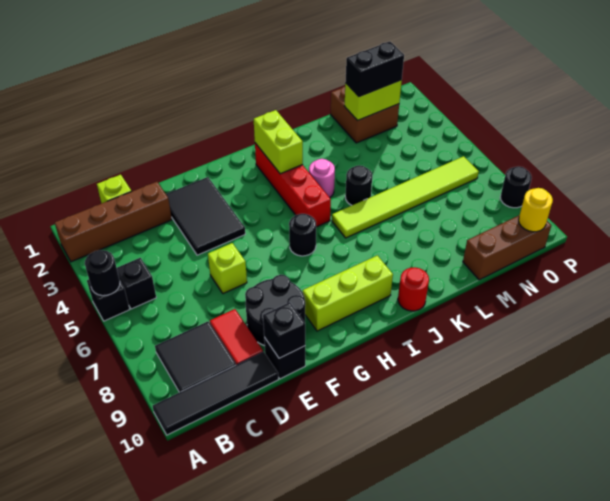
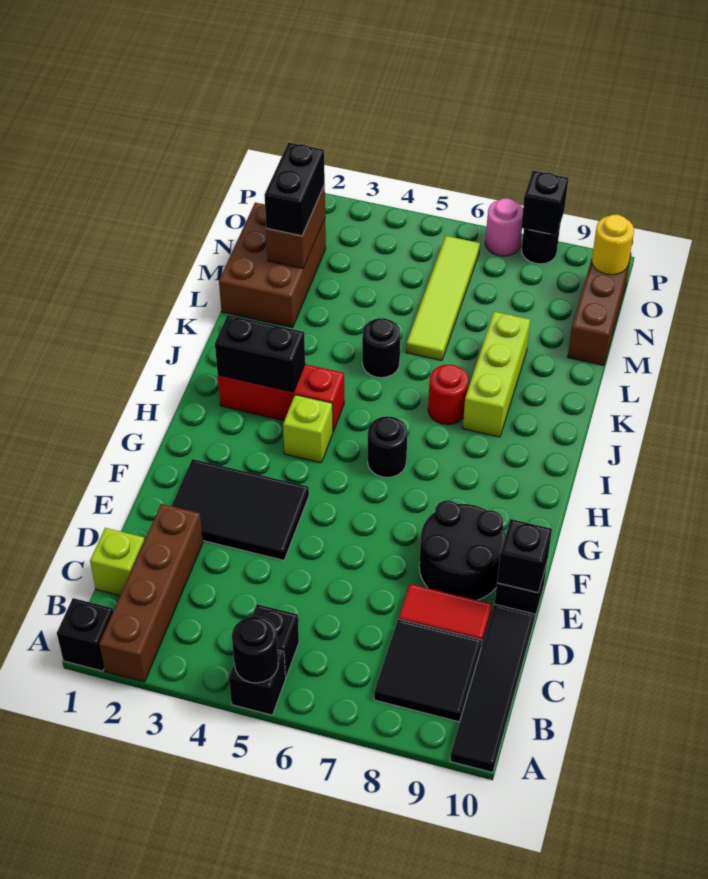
none -> black 1x1 brick [57,598,113,671]
lime 1x1 brick [208,243,247,294] -> lime 1x1 brick moved to [283,395,333,463]
lime 1x3 brick [303,255,393,331] -> lime 1x3 brick moved to [463,312,530,437]
red 1x4 brick [255,143,331,227] -> red 1x3 brick [218,364,344,431]
lime 1x2 brick [254,110,303,174] -> black 1x2 brick [215,315,305,392]
pink 1x1 round brick [309,159,335,197] -> pink 1x1 round brick moved to [485,198,523,256]
lime 1x6 tile [332,156,479,238] -> lime 1x4 tile [406,236,480,361]
red 1x1 round brick [398,268,429,311] -> red 1x1 round brick moved to [428,365,468,425]
brown 2x2 brick [331,86,399,143] -> brown 2x3 brick [219,203,326,328]
lime 1x2 brick [345,80,402,121] -> brown 1x2 brick [266,185,325,269]
none -> black 1x1 brick [521,171,568,235]

